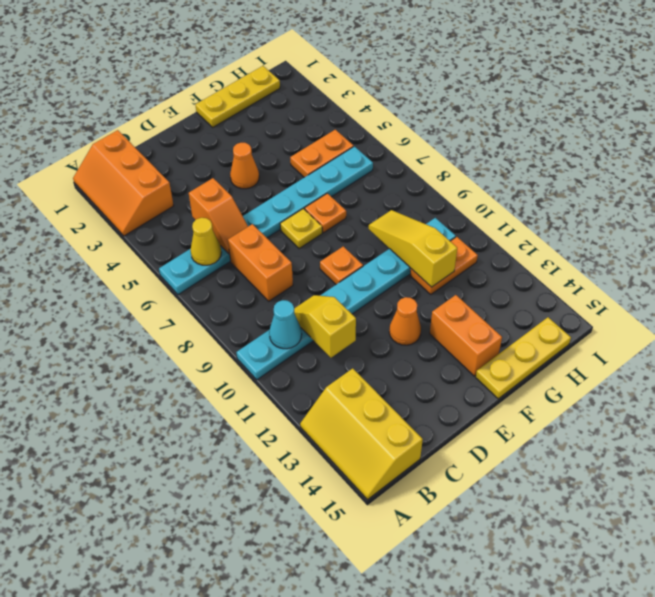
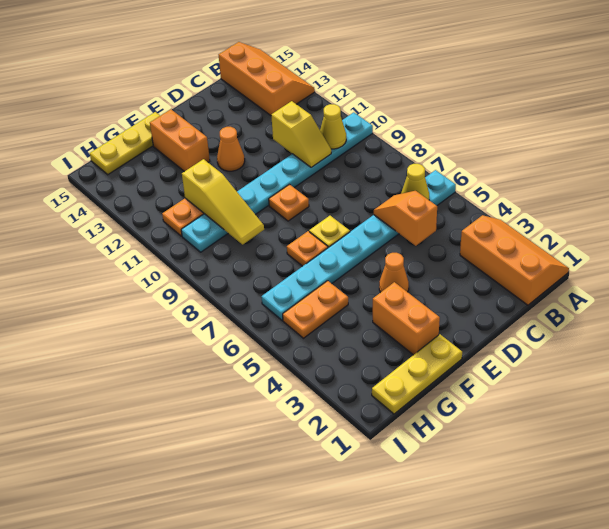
yellow 2x3 slope [300,368,423,500] -> orange 2x3 slope [219,42,315,115]
cyan 1x1 cone [269,300,302,349] -> yellow 1x1 cone [320,104,346,149]
orange 1x2 brick [228,224,293,301] -> orange 1x2 brick moved to [373,282,440,355]

